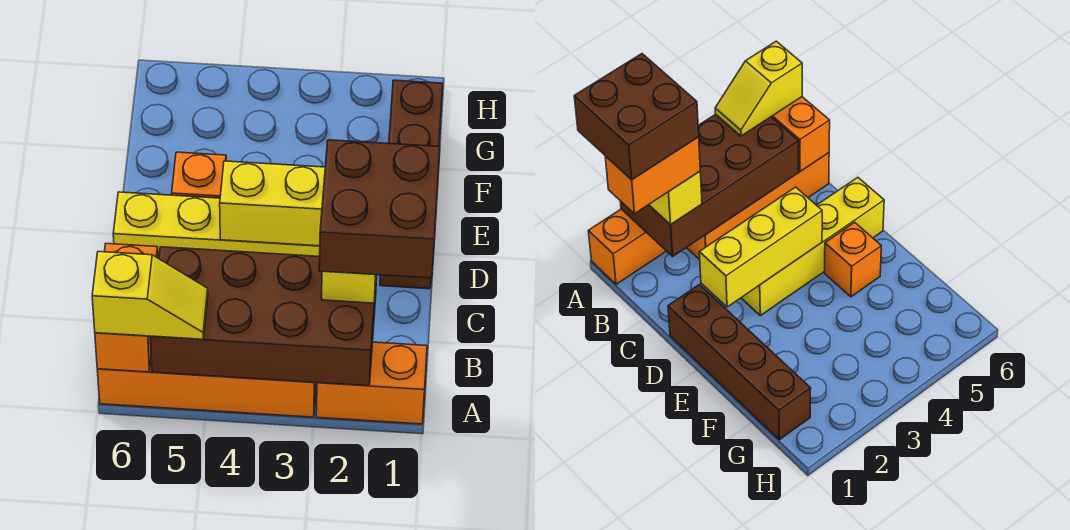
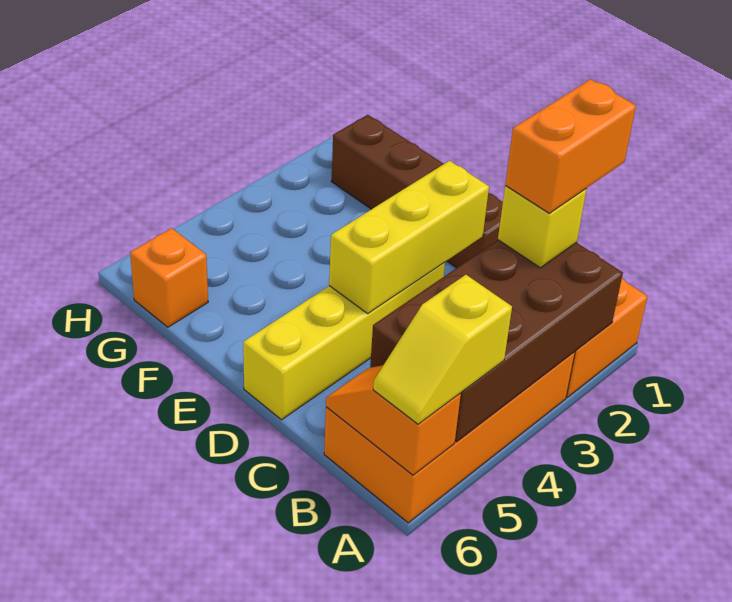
brown 2x2 brick [319,140,440,278] -> none
yellow 1x2 slope [92,252,208,339] -> yellow 1x2 slope turned to [373,275,512,424]
orange 1x2 brick [95,244,158,372] -> orange 1x2 slope [326,365,461,475]
orange 1x1 brick [172,152,226,198] -> orange 1x1 brick moved to [130,228,208,327]

